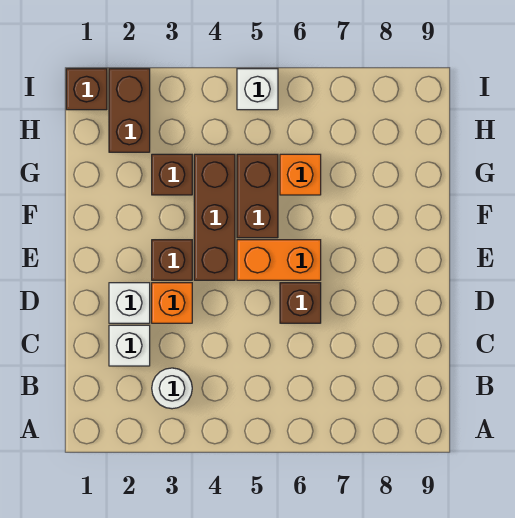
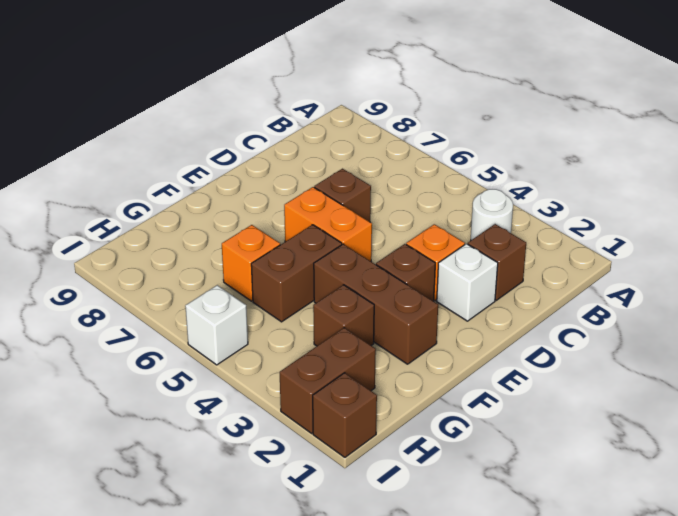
white 1x1 brick [109,325,150,366] -> brown 1x1 brick [468,224,526,300]
brown 1x3 brick [194,154,235,280] -> brown 1x3 brick turned to [314,244,438,364]

